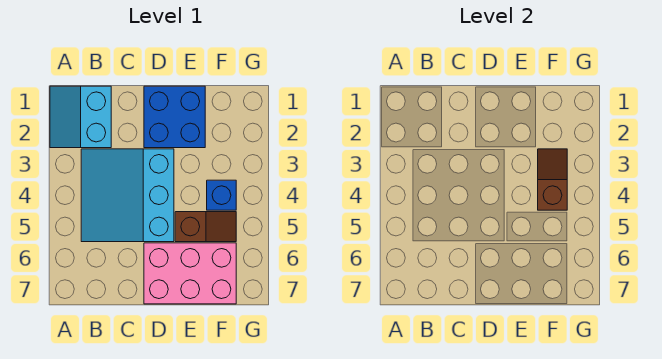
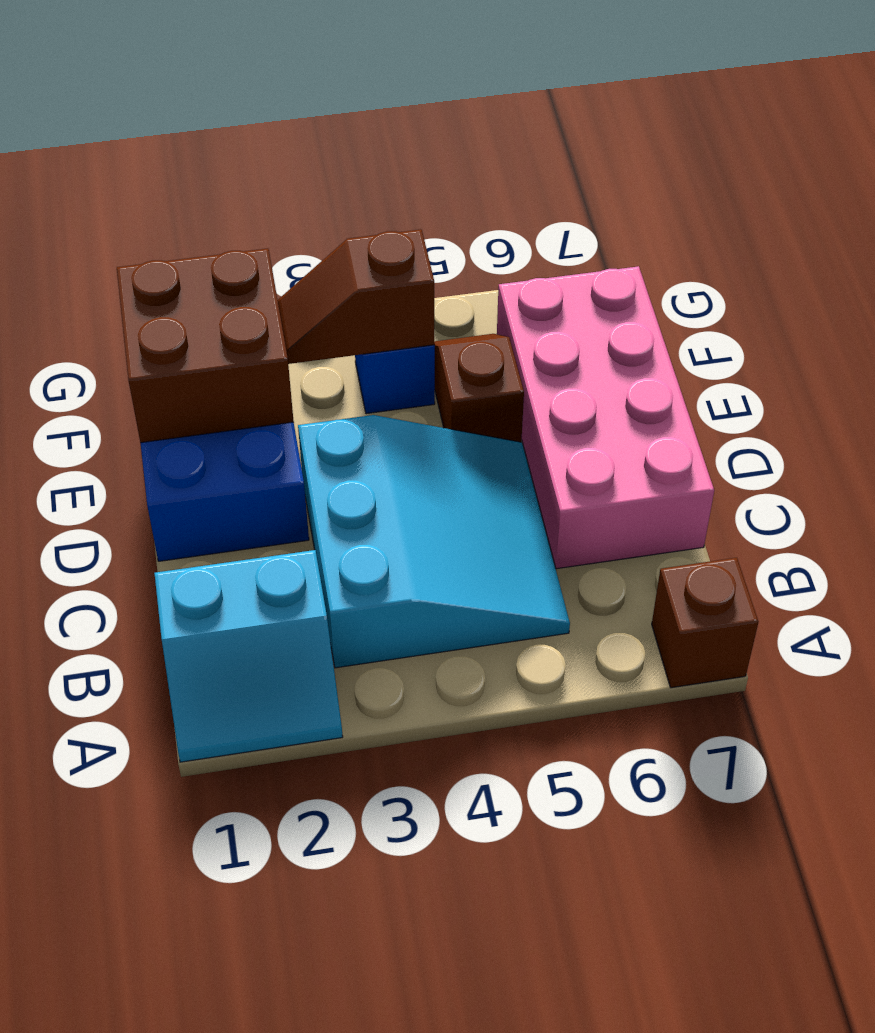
none -> brown 1x1 brick [652,558,758,688]
cyan 3x3 slope [81,149,174,242] -> cyan 3x3 slope turned to [298,415,570,668]
pink 2x3 brick [144,243,236,304] -> pink 2x4 brick [497,266,714,569]
none -> brown 2x2 brick [117,248,294,443]

